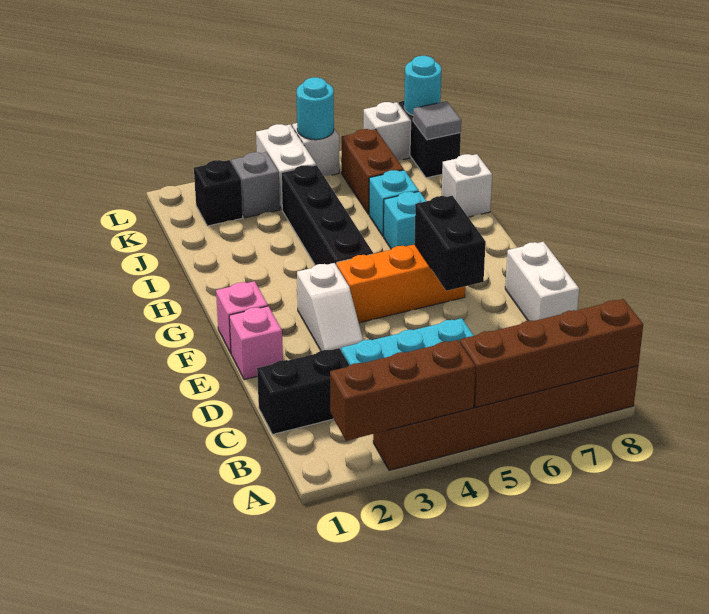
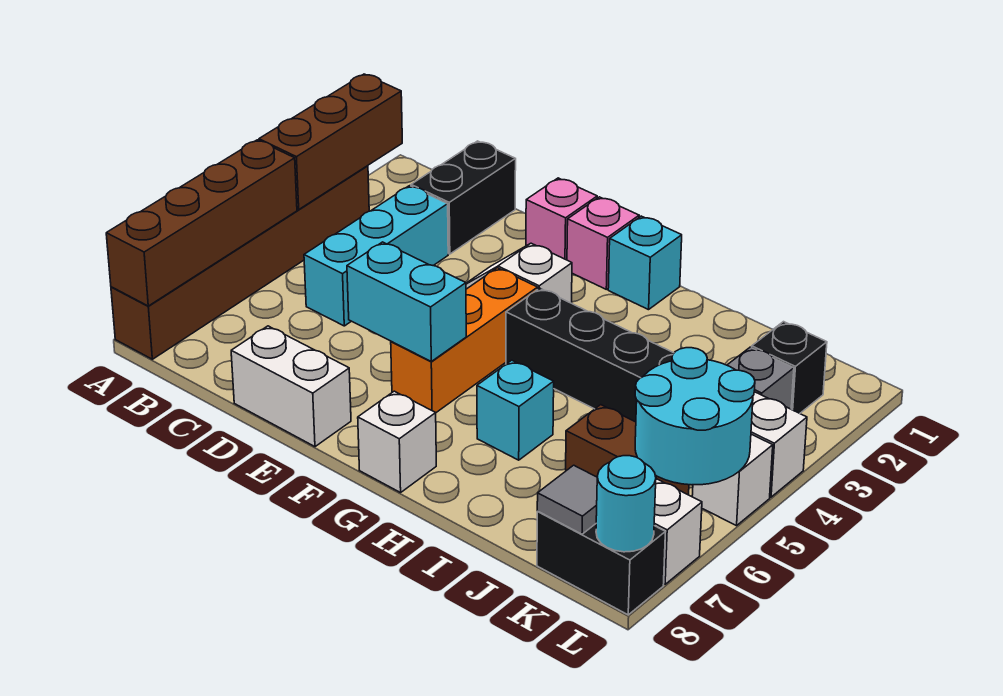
black 1x2 brick [415,196,486,291] -> cyan 1x2 brick [347,242,466,361]
cyan 1x1 brick [369,170,419,236] -> cyan 1x1 brick moved to [608,216,682,310]
white 1x1 brick [442,154,492,217] -> white 1x1 brick moved to [358,391,436,493]
cyan 1x1 round brick [297,77,334,140] -> cyan 2x2 round brick [635,348,755,485]

